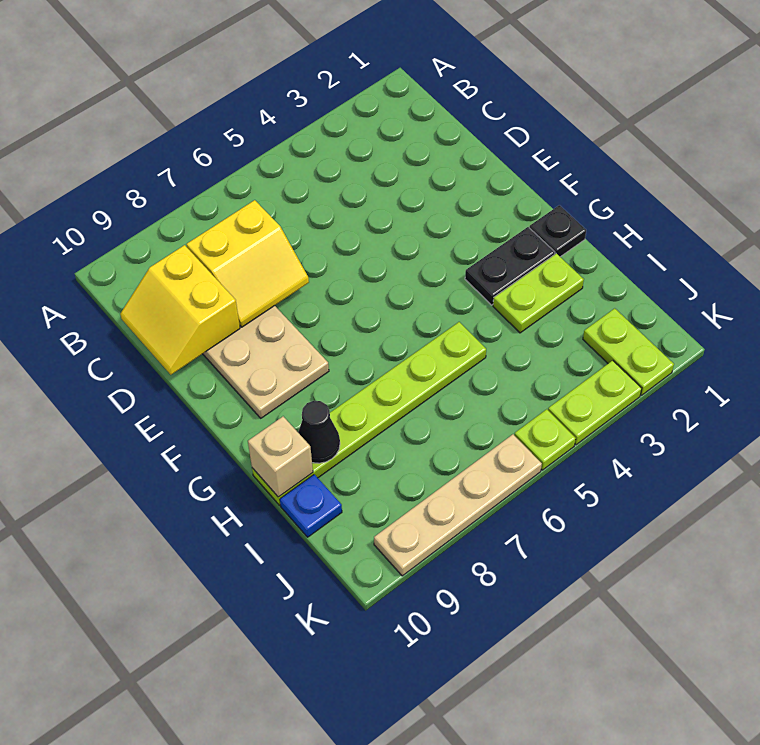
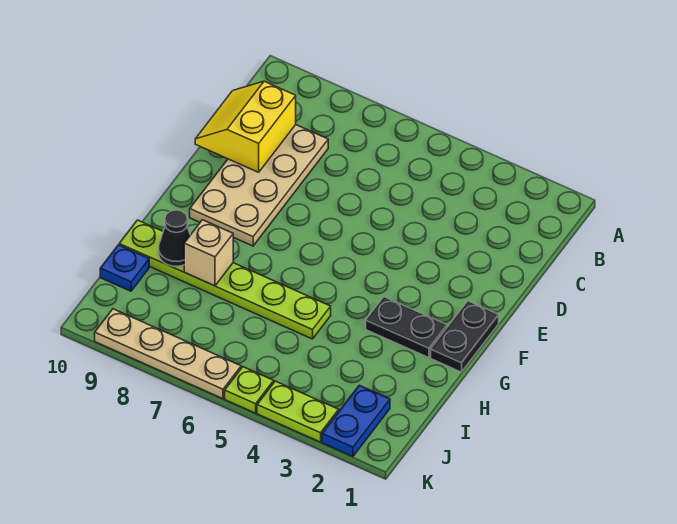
yellow 2x2 slope [187,200,309,327] -> none
black 1x1 plate [529,205,586,257] -> black 1x2 plate [431,301,499,372]
lime 1x2 plate [493,253,584,333] -> none
tan 1x1 brick [248,416,313,497] -> tan 1x1 brick moved to [184,220,233,286]
lime 1x2 plate [583,308,674,395] -> blue 1x2 plate [322,385,390,457]

